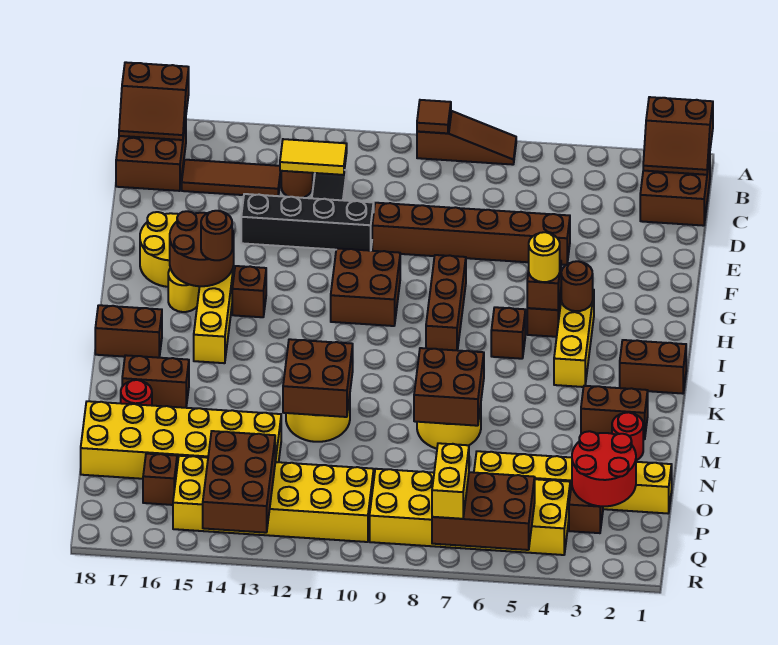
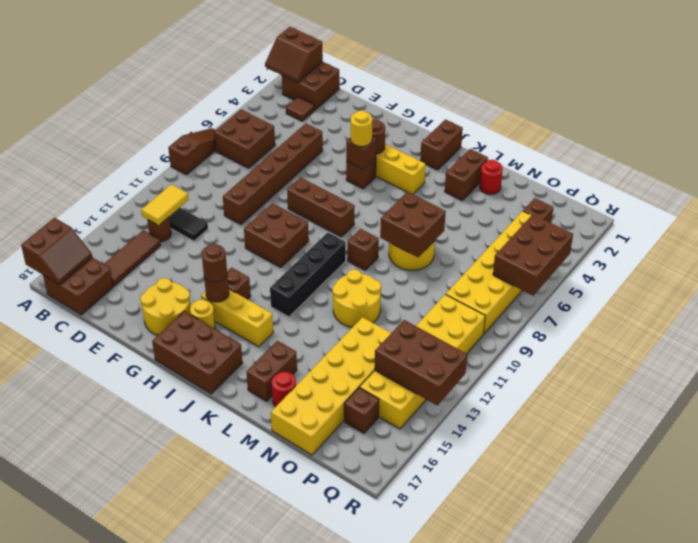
brown 2x2 slope [643,97,713,175] -> brown 2x2 slope turned to [265,27,323,83]
brown 1x1 tile [417,100,451,133] -> brown 1x1 tile moved to [286,97,314,121]
black 1x4 brick [241,194,374,251] -> black 1x4 brick moved to [270,232,346,317]
brown 2x2 round brick [170,211,234,287] -> brown 1x1 round brick [204,275,229,302]
brown 1x1 brick [491,307,525,359] -> brown 1x1 brick moved to [347,229,379,270]
brown 1x2 brick [95,305,162,358] -> brown 2x3 brick [152,311,242,394]
brown 2x2 brick [283,339,353,417] -> brown 2x2 brick moved to [214,109,275,168]
yellow 1x6 brick [474,451,672,513] -> none
red 2x2 round brick [572,431,636,506] -> none
yellow 1x2 brick [432,443,469,519] -> none

